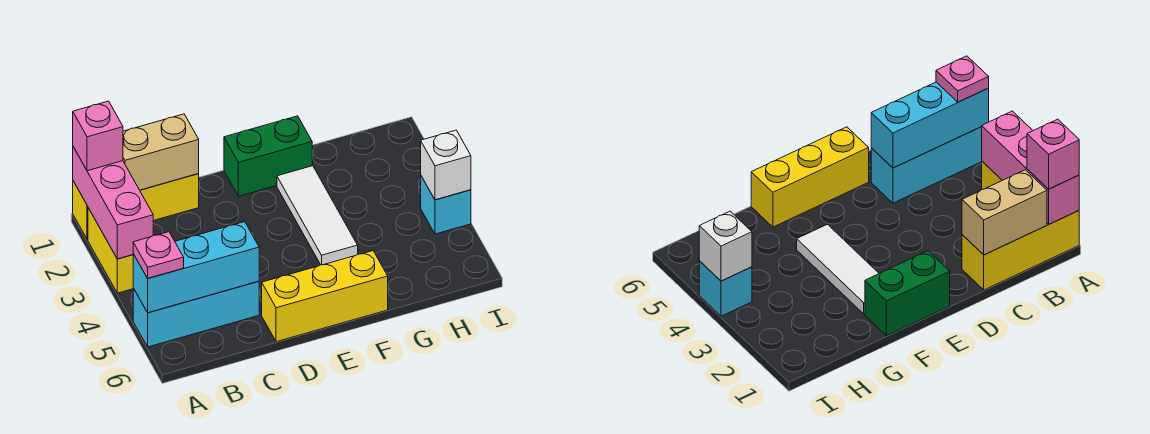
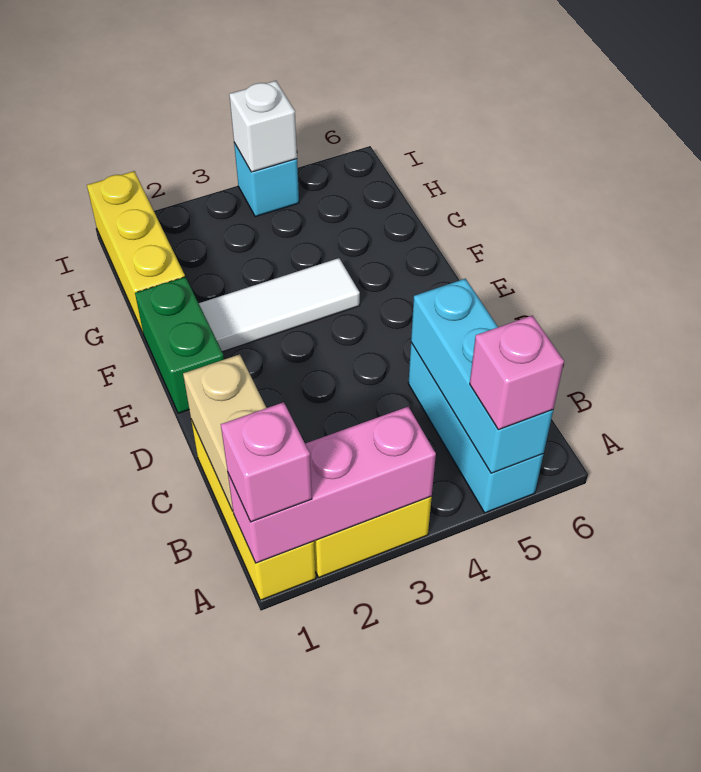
pink 1x1 plate [133,232,184,278] -> pink 1x1 brick [470,316,564,430]
yellow 1x3 brick [262,251,388,342] -> yellow 1x3 brick moved to [87,171,185,332]

